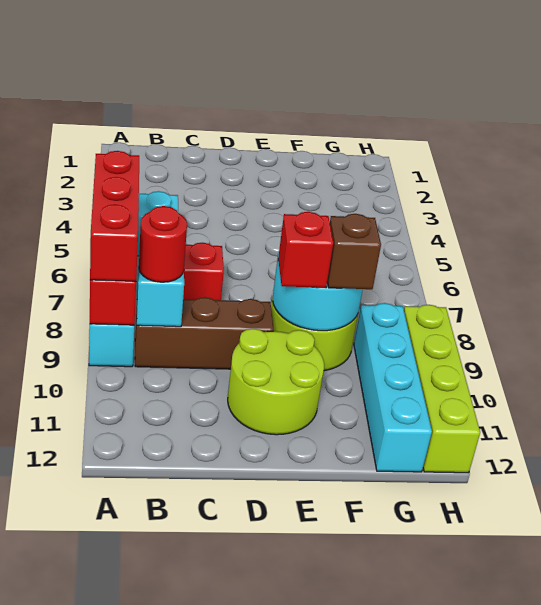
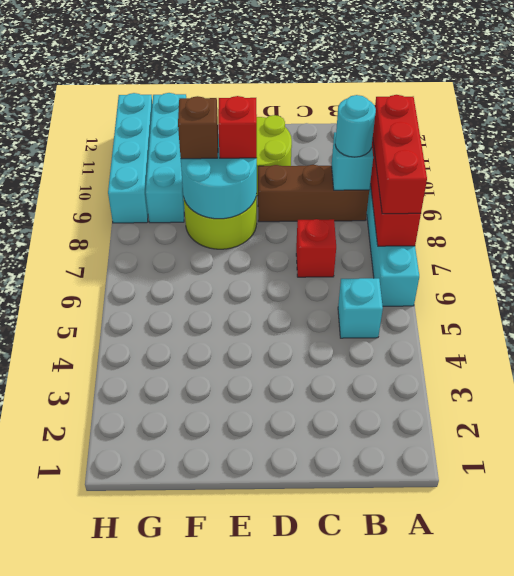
red 1x1 round brick [139,206,187,282] -> cyan 1x1 round brick [335,95,376,157]
lime 1x4 brick [404,305,480,473] -> cyan 1x4 brick [108,93,152,223]

